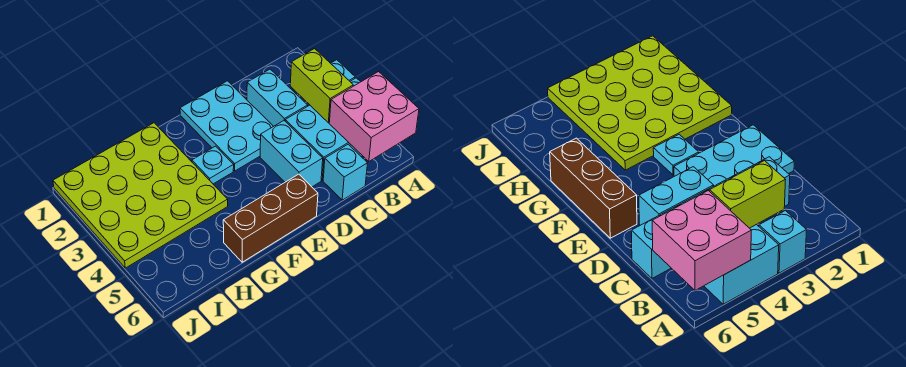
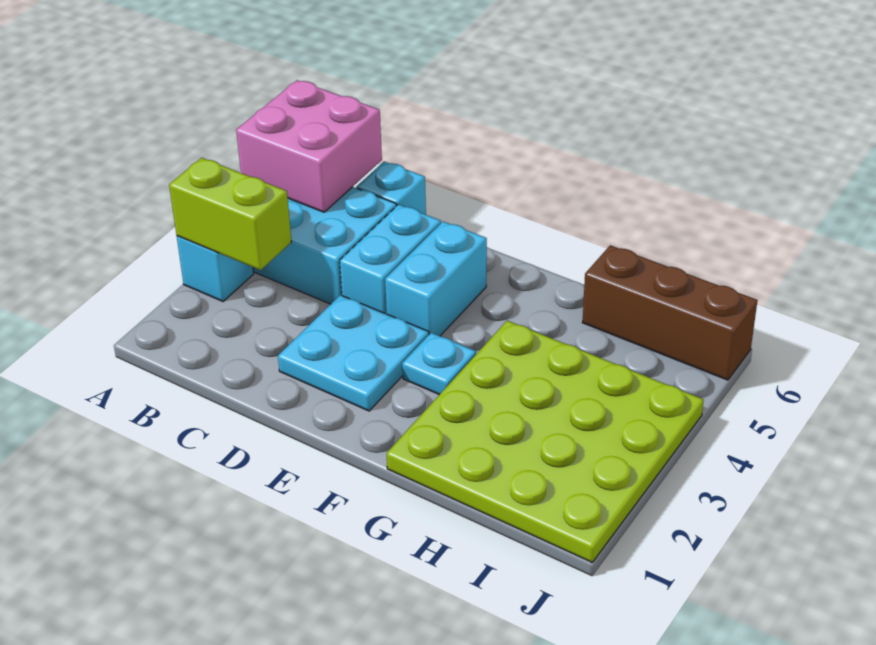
lime 1x2 brick [290,49,353,123] -> lime 1x2 brick turned to [169,158,291,270]
cyan 1x2 brick [247,69,308,126] -> cyan 1x2 brick moved to [385,221,487,336]
cyan 2x3 plate [180,81,273,171] -> cyan 2x2 plate [278,295,429,411]
brown 1x3 brick [223,174,318,262] -> brown 1x3 brick moved to [582,245,758,380]

